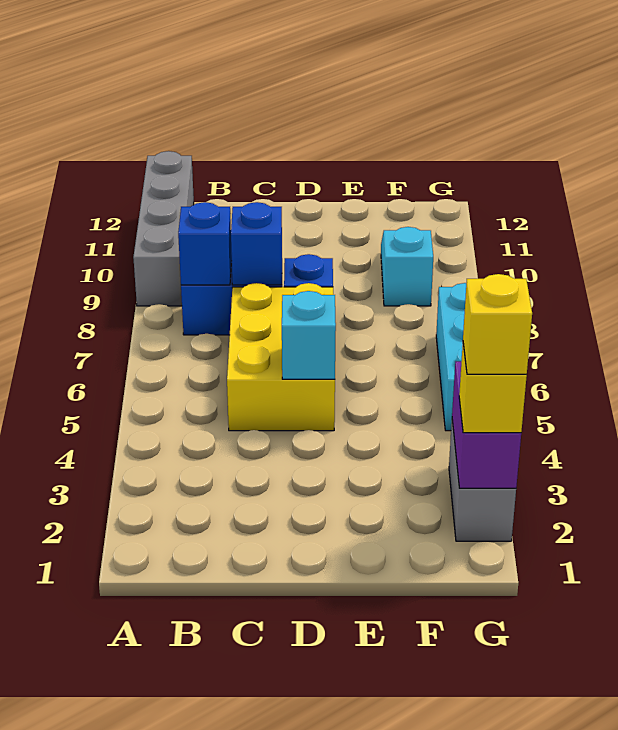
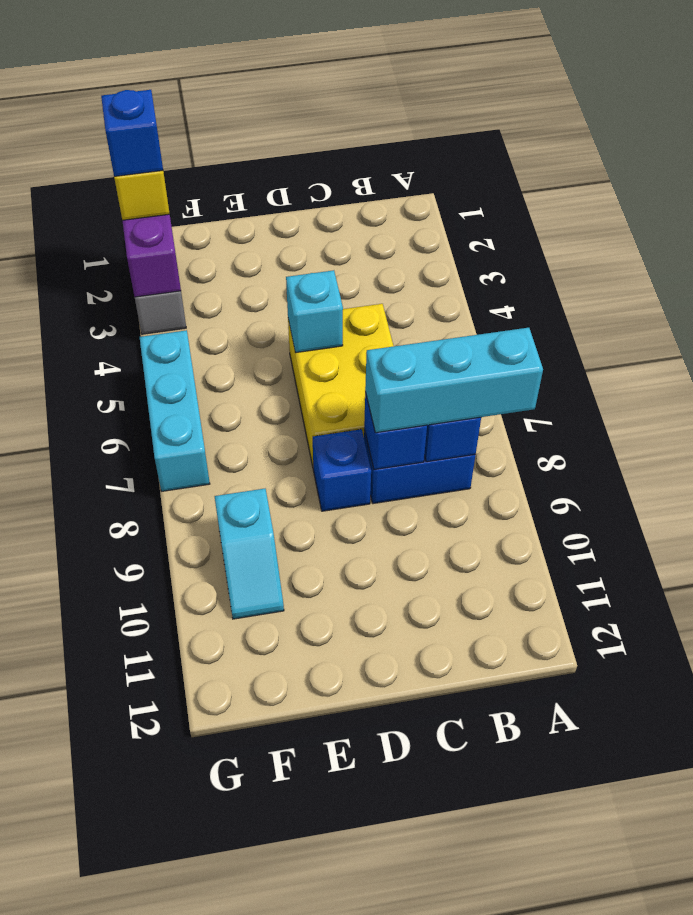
none -> cyan 1x3 brick [365,328,543,433]
grey 1x4 brick [133,151,194,306] -> none
yellow 1x1 brick [463,274,532,374] -> blue 1x1 brick [101,90,163,176]

